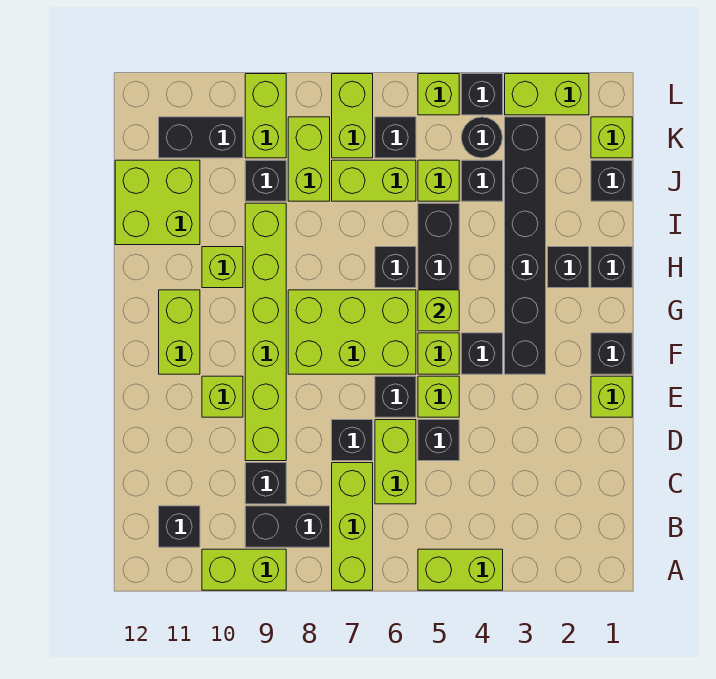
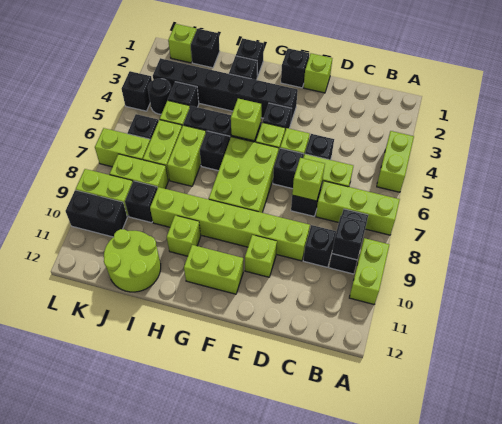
black 1x1 brick [159,506,200,547] -> black 1x1 brick moved to [332,216,367,260]
lime 2x2 brick [115,160,200,245] -> lime 2x2 round brick [104,229,161,292]
black 1x2 brick [159,117,243,158] -> black 1x2 brick turned to [66,190,127,237]
lime 1x2 brick [505,74,589,115] -> lime 1x2 brick moved to [167,125,206,186]
lime 1x1 brick [418,74,459,115] -> lime 1x1 brick moved to [292,158,325,201]

